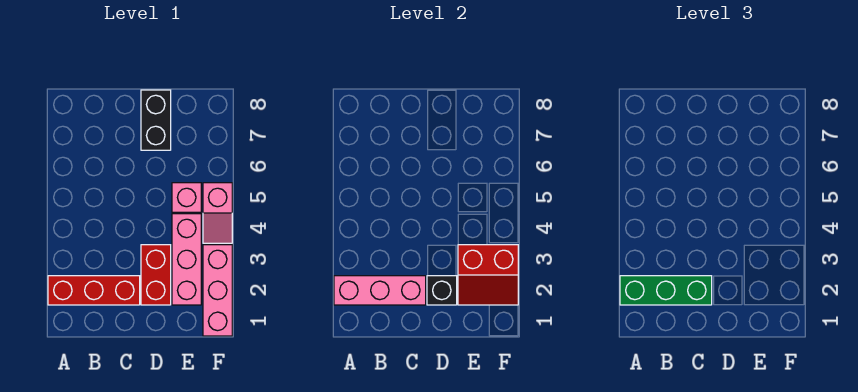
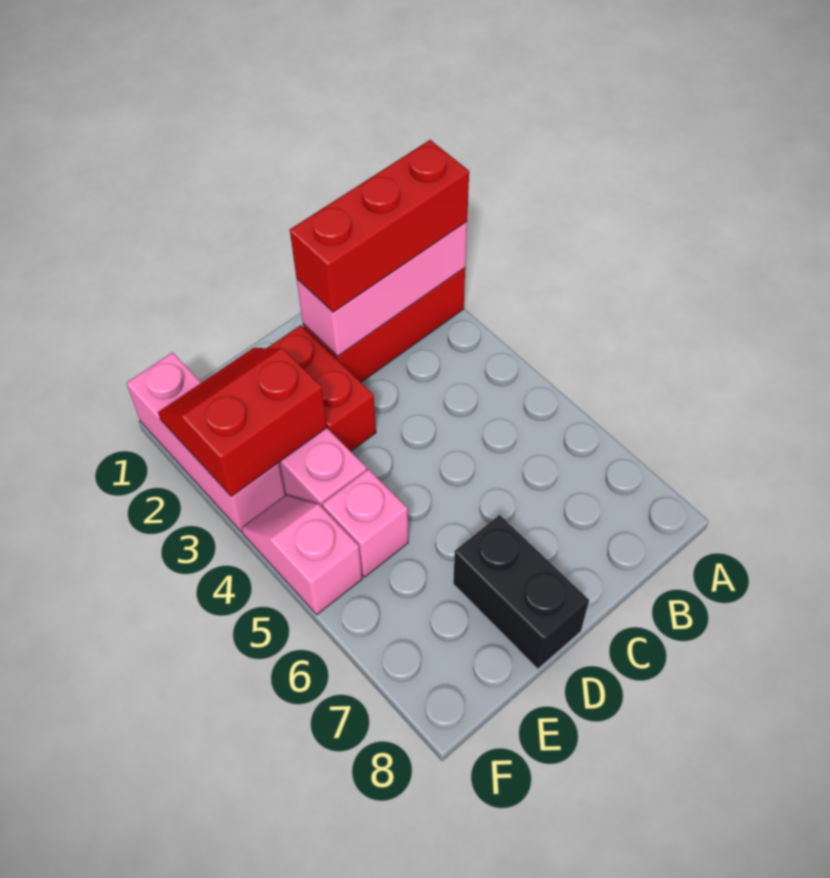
green 1x3 brick [620,276,712,305] -> red 1x3 brick [290,140,469,312]
black 1x1 brick [427,276,457,305] -> none

